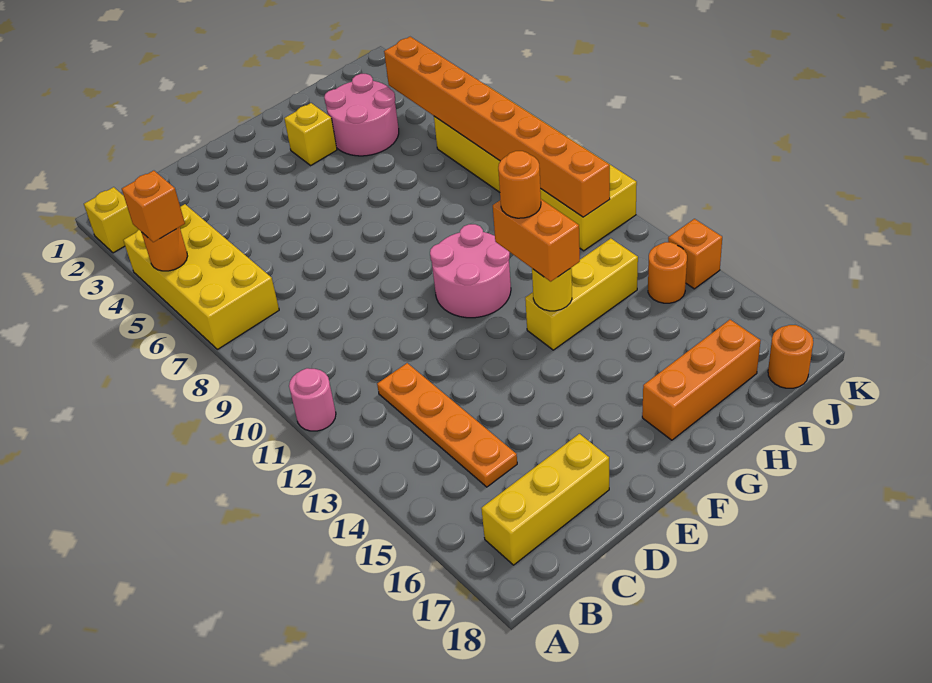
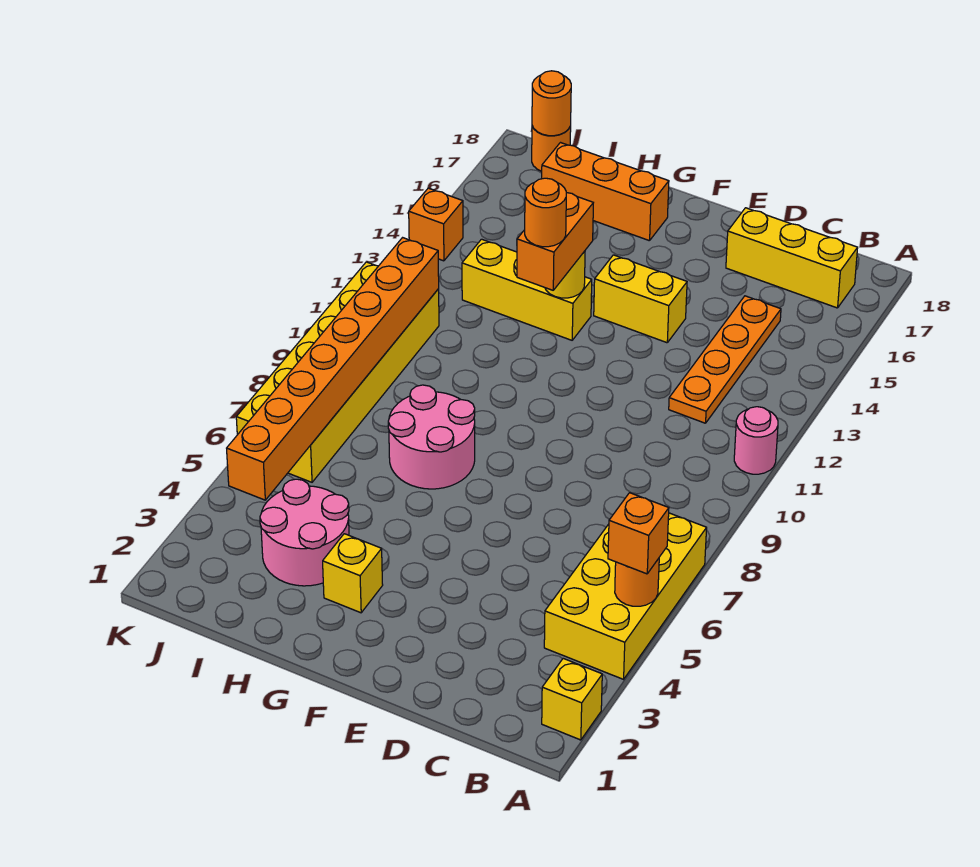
none -> yellow 1x2 brick [594,255,687,343]
pink 2x2 round brick [430,224,511,318] -> pink 2x2 round brick moved to [388,385,475,489]
orange 1x1 round brick [648,242,687,303] -> orange 1x1 round brick moved to [532,71,571,136]

